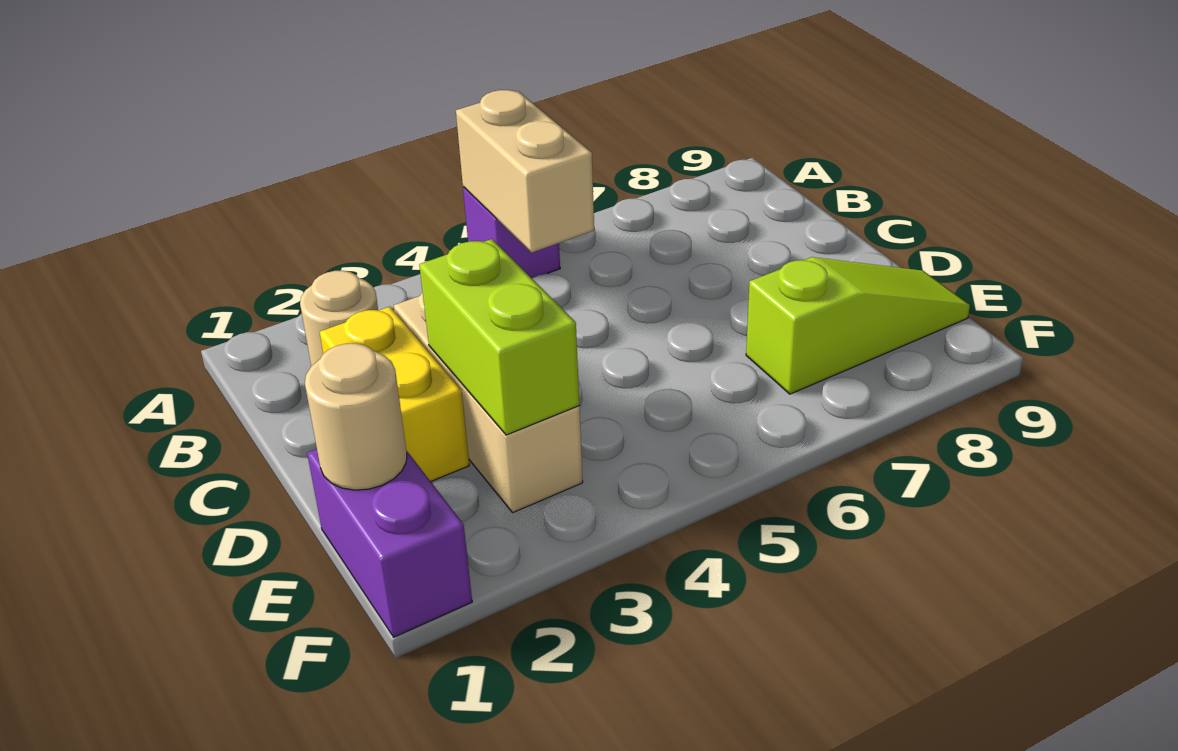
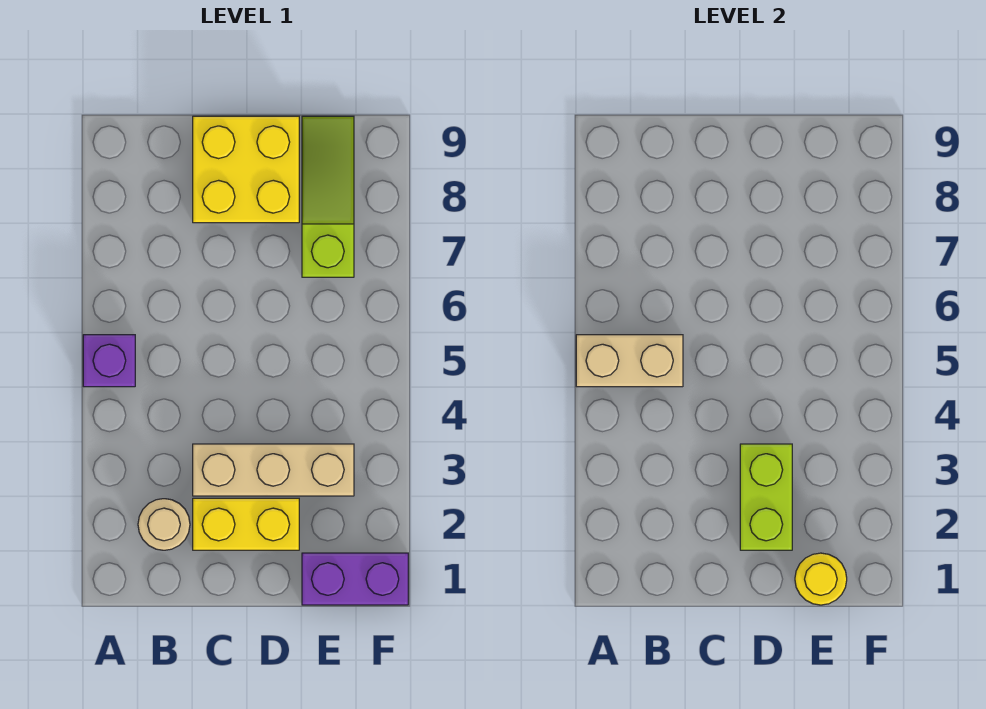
none -> yellow 2x2 brick [193,116,299,223]
lime 1x2 brick [419,239,579,435] -> lime 1x2 brick turned to [740,444,792,550]
tan 1x1 round brick [305,343,407,490] -> yellow 1x1 round brick [795,553,847,605]

